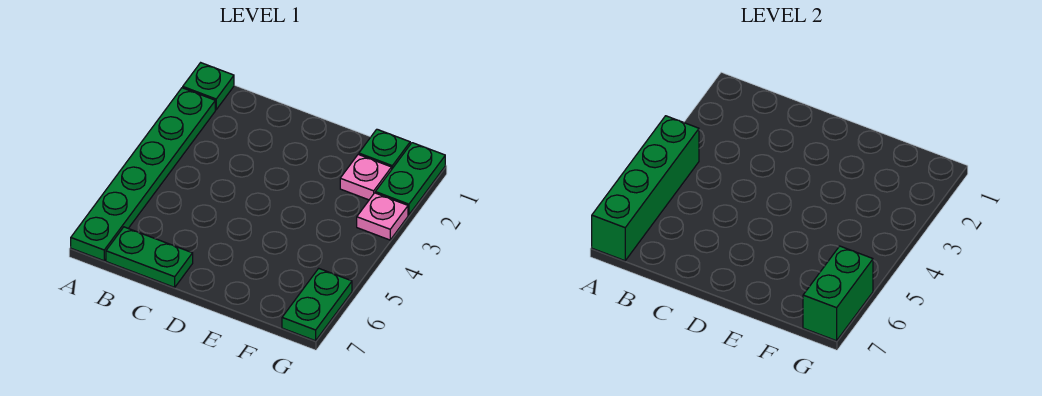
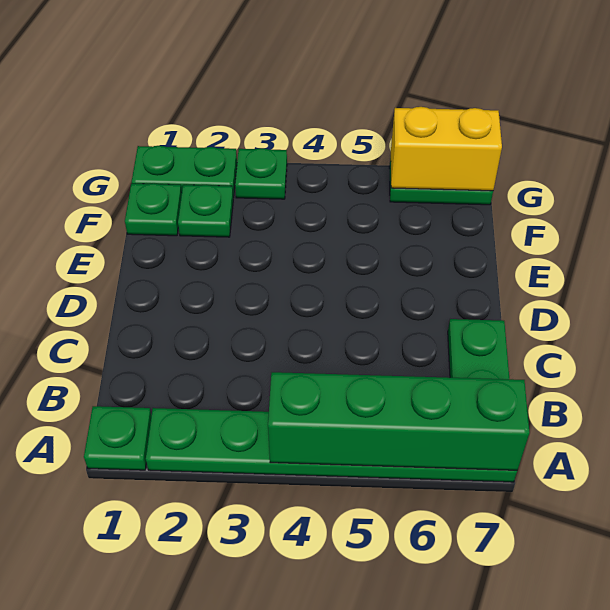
pink 1x1 plate [340,154,392,200] -> green 1x1 plate [178,185,233,237]
pink 1x1 plate [357,193,408,240] -> green 1x1 plate [235,148,287,199]
green 1x2 brick [803,246,873,341] -> yellow 1x2 brick [391,107,502,191]

